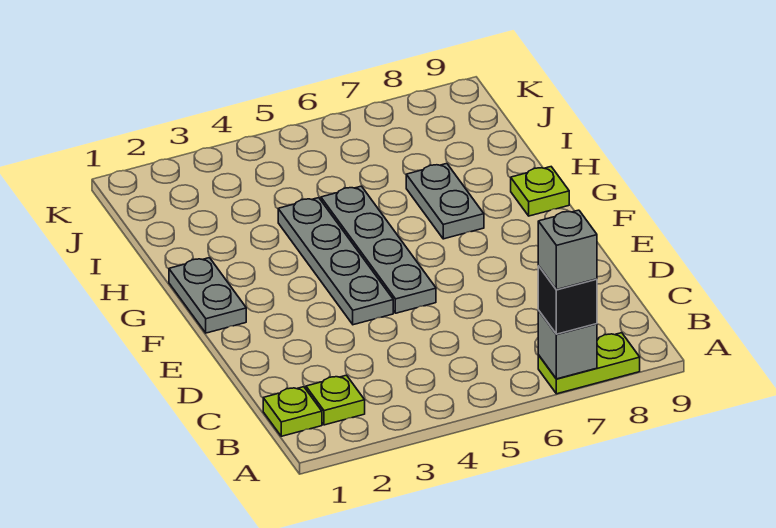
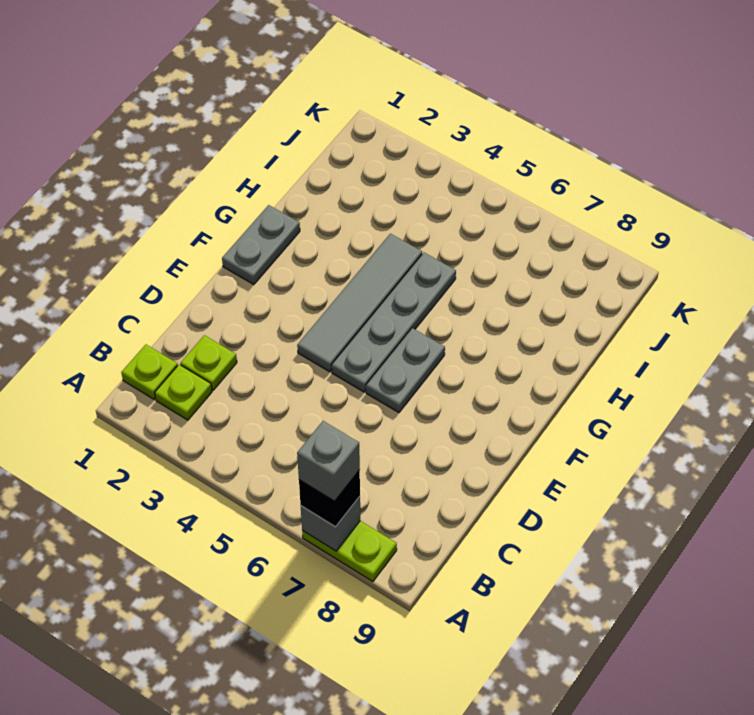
grey 1x4 plate [278,198,393,325] -> grey 1x4 tile [297,234,422,372]
grey 1x2 plate [406,164,484,239] -> grey 1x2 plate moved to [366,328,445,413]
lime 1x1 plate [511,167,569,216] -> lime 1x1 plate moved to [180,335,237,390]

